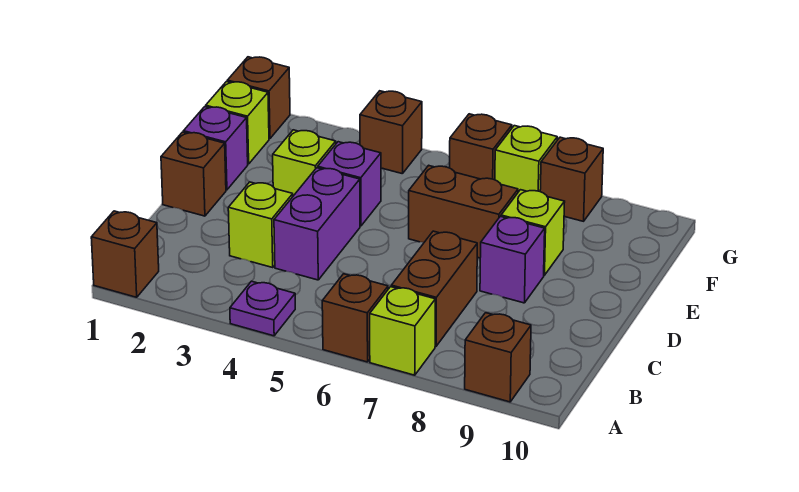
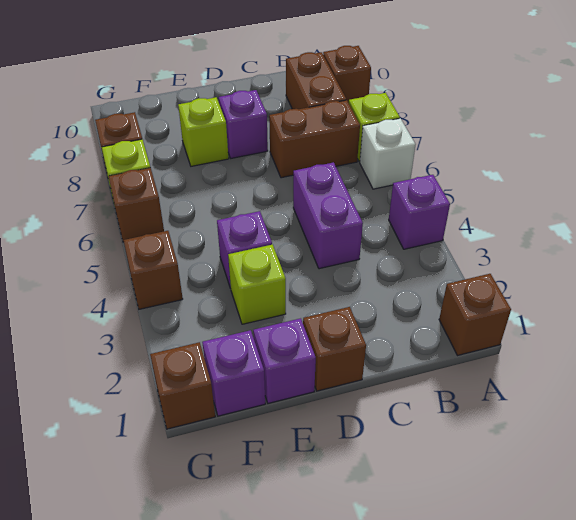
purple 1x1 plate [230,281,295,336] -> purple 1x1 brick [389,175,450,249]
brown 1x1 brick [322,274,388,362] -> white 1x1 brick [360,118,416,189]
lime 1x1 brick [228,182,293,267] -> none
purple 1x2 brick [274,168,360,280] -> purple 1x2 brick turned to [293,162,363,269]
brown 1x2 brick [409,165,518,258] -> brown 1x2 brick moved to [286,52,346,109]
lime 1x1 brick [206,82,269,164] -> purple 1x1 brick [202,330,265,416]

